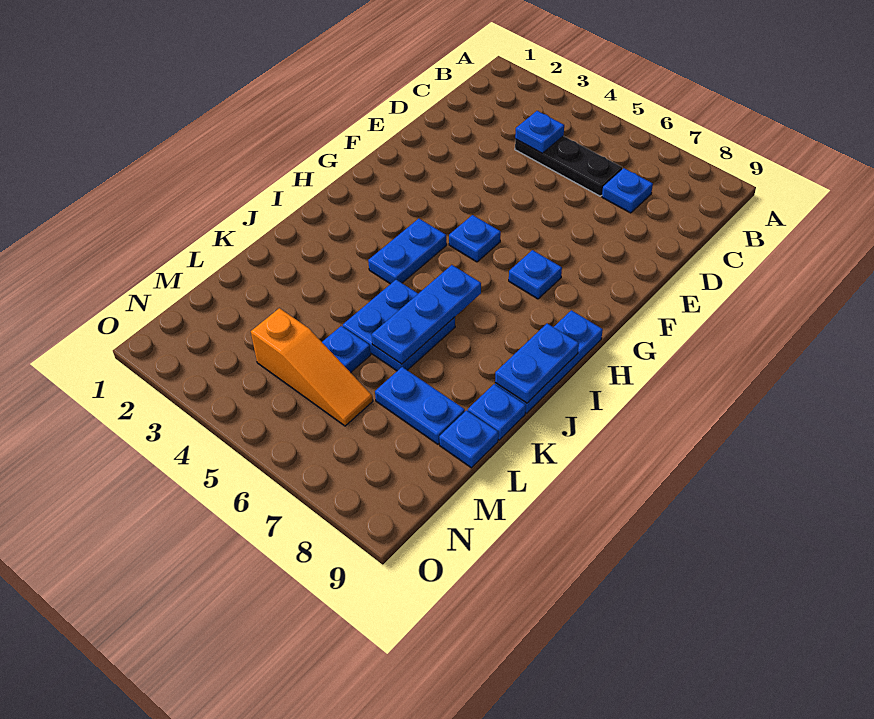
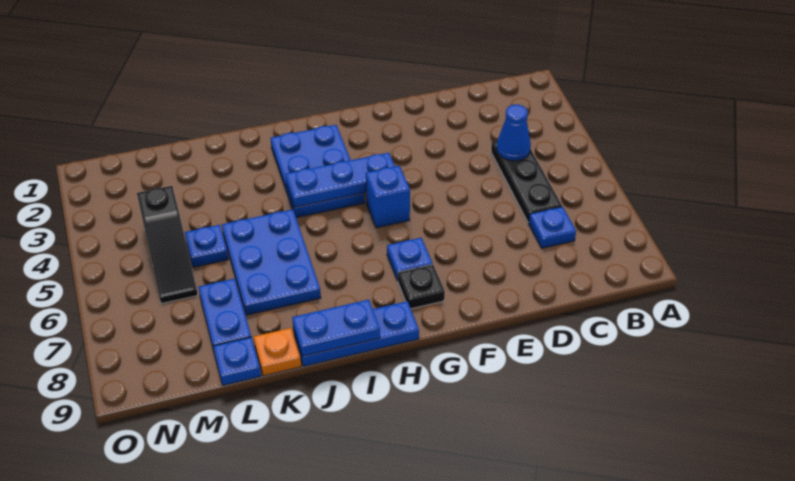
blue 1x1 plate [515,111,564,153] -> blue 1x1 cone [497,105,531,161]
blue 1x1 plate [449,215,501,262] -> blue 1x1 brick [366,166,410,228]
none -> black 1x1 plate [398,265,445,309]
blue 1x2 plate [368,219,447,284] -> blue 2x3 plate [271,125,364,218]
blue 1x3 plate [372,265,481,364] -> blue 1x3 plate moved to [286,153,395,207]
blue 2x2 plate [343,280,455,371] -> blue 2x3 plate [222,209,321,315]
blue 1x1 plate [468,384,526,440] -> orange 1x1 plate [254,328,301,376]
orange 1x3 slope [251,308,373,426] -> black 1x3 slope [137,186,198,304]

